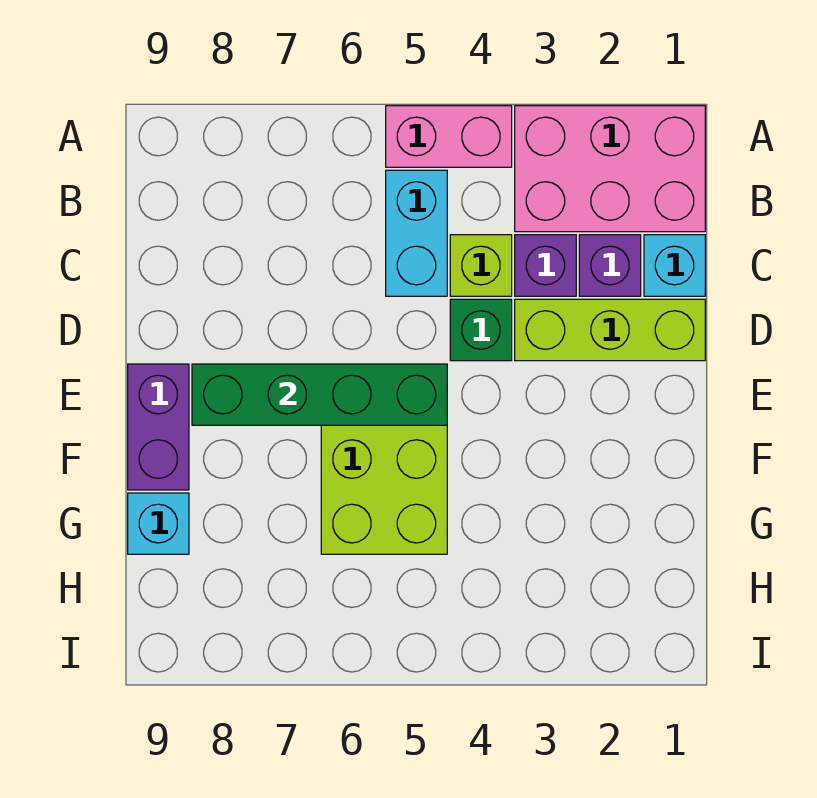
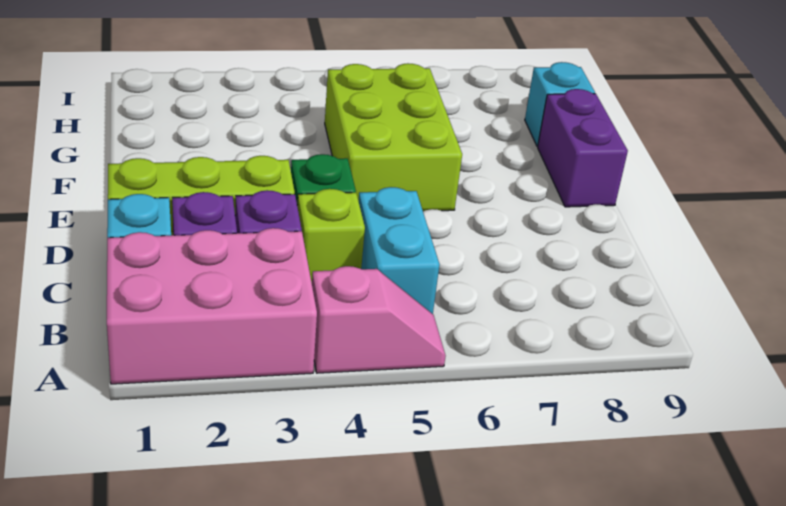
pink 1x2 brick [386,106,512,167] -> pink 1x2 slope [312,266,446,373]
green 1x4 brick [192,364,447,425] -> none

